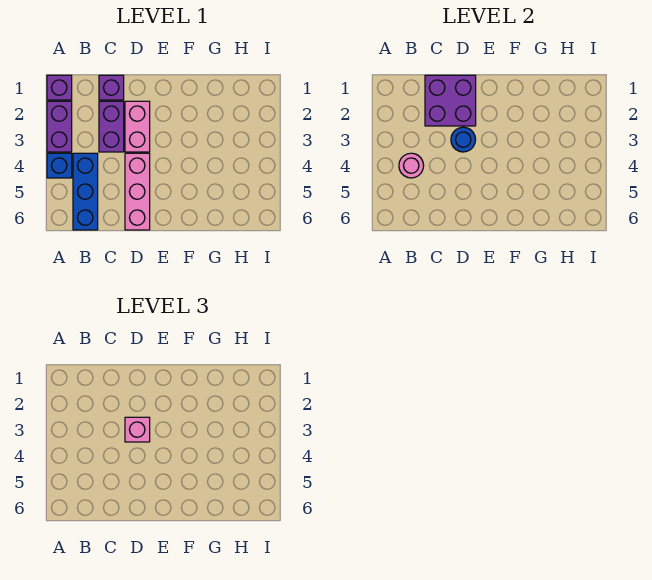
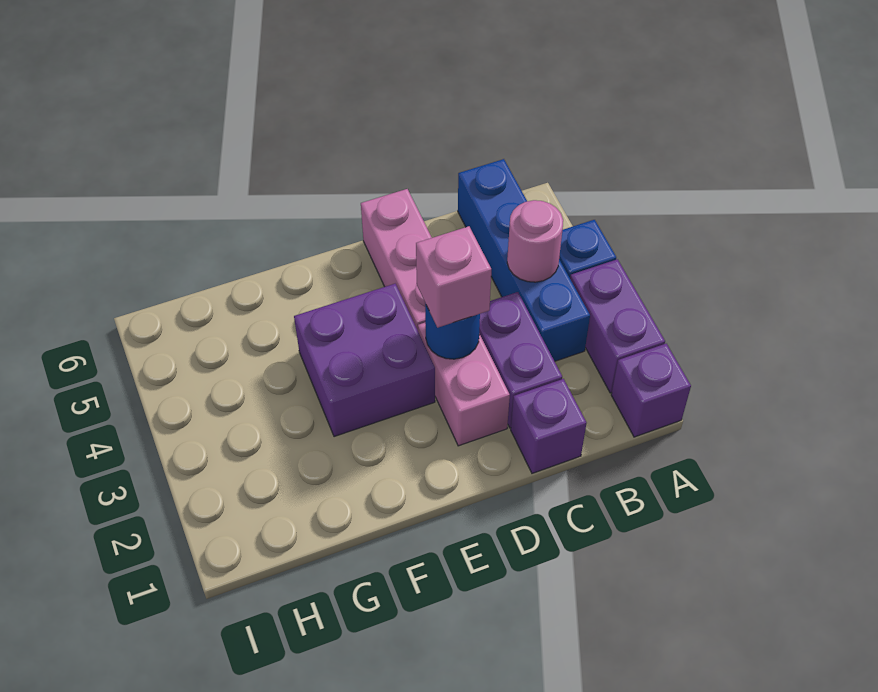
blue 1x3 brick [73,153,98,230] -> blue 1x4 brick [458,159,590,361]
purple 2x2 brick [425,75,476,126] -> purple 2x2 brick moved to [294,284,435,437]

